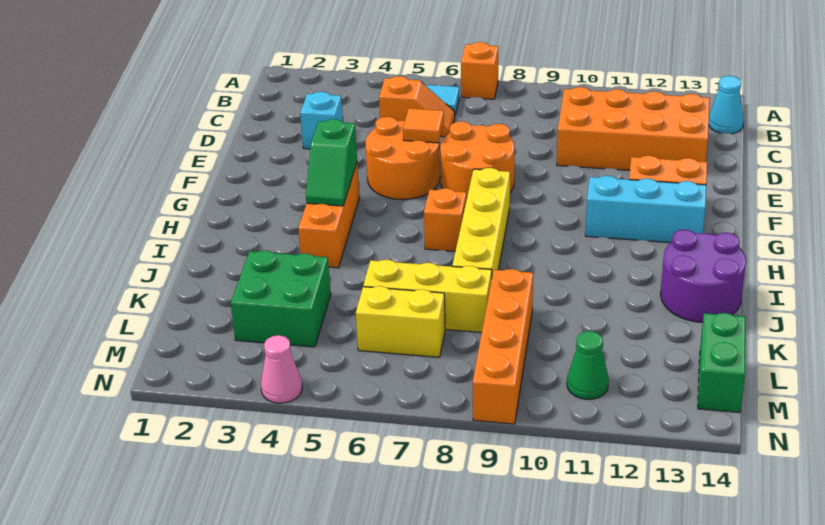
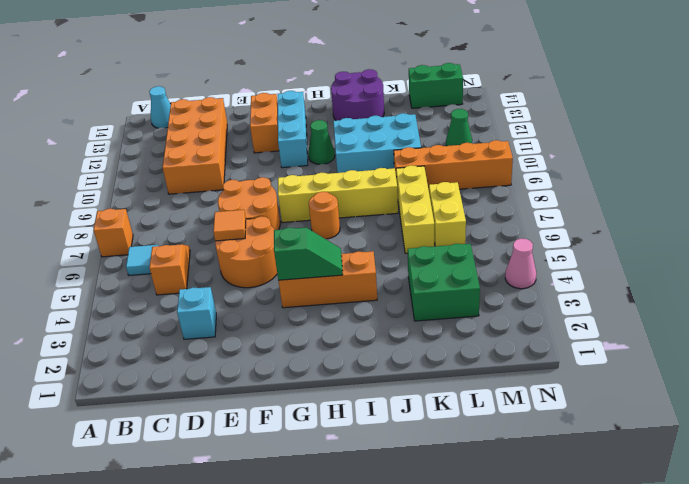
orange 1x1 brick [424,188,467,251] -> orange 1x1 round brick [309,192,340,239]
none -> green 1x1 cone [308,120,335,164]
none -> cyan 2x3 brick [333,113,421,173]

